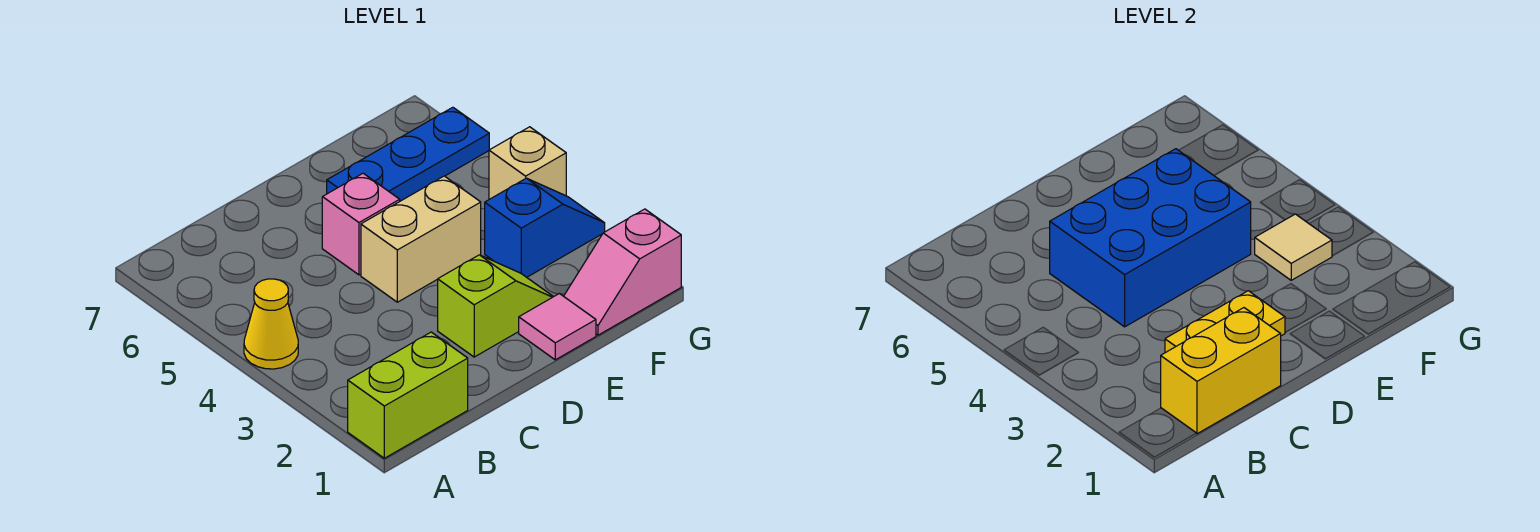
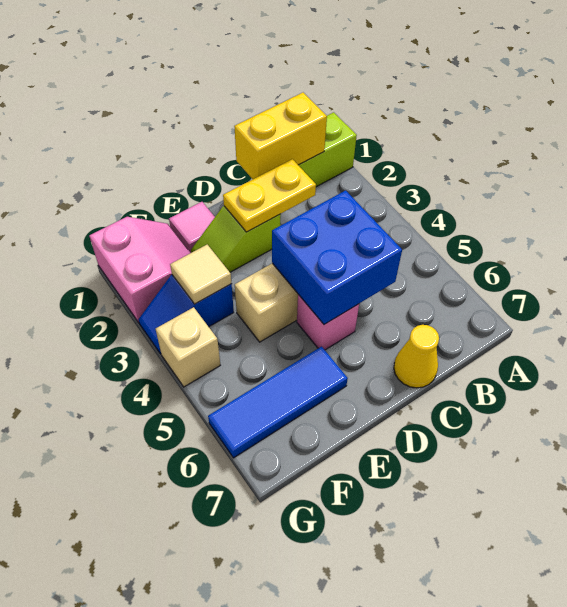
yellow 1x1 cone [244,279,298,369] -> yellow 1x1 cone moved to [394,325,439,388]
blue 2x3 brick [1050,149,1251,327] -> blue 2x2 brick [272,190,402,324]
blue 1x3 plate [327,107,489,201] -> blue 1x3 tile [208,346,348,458]
pink 1x2 slope [564,209,681,335] -> pink 2x2 slope [89,217,190,323]

